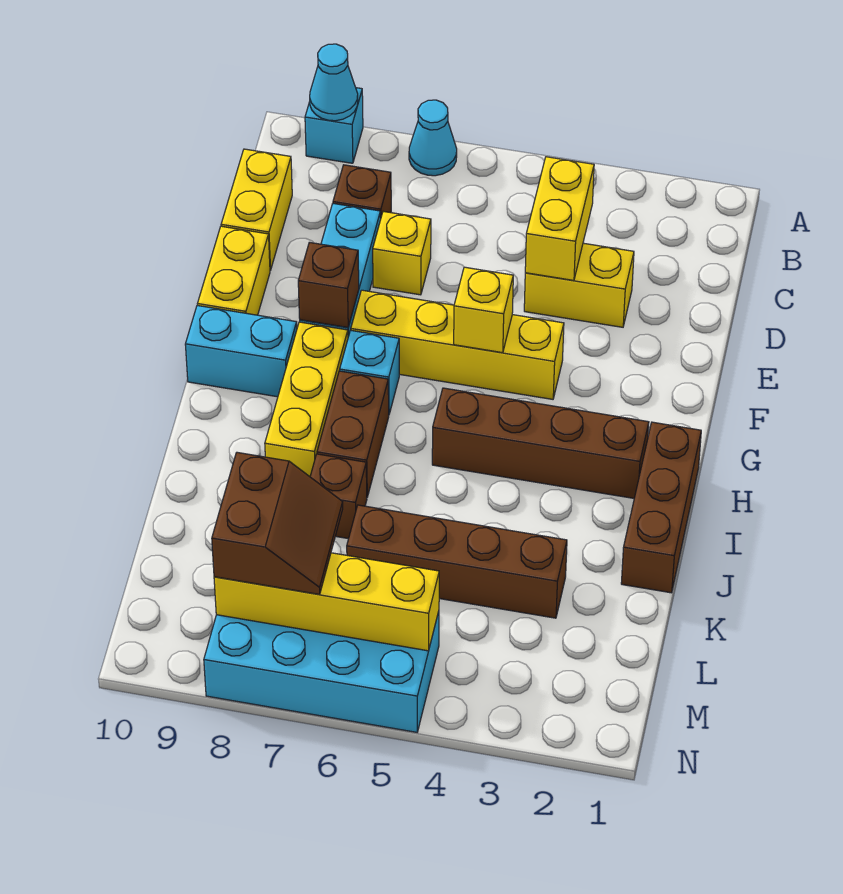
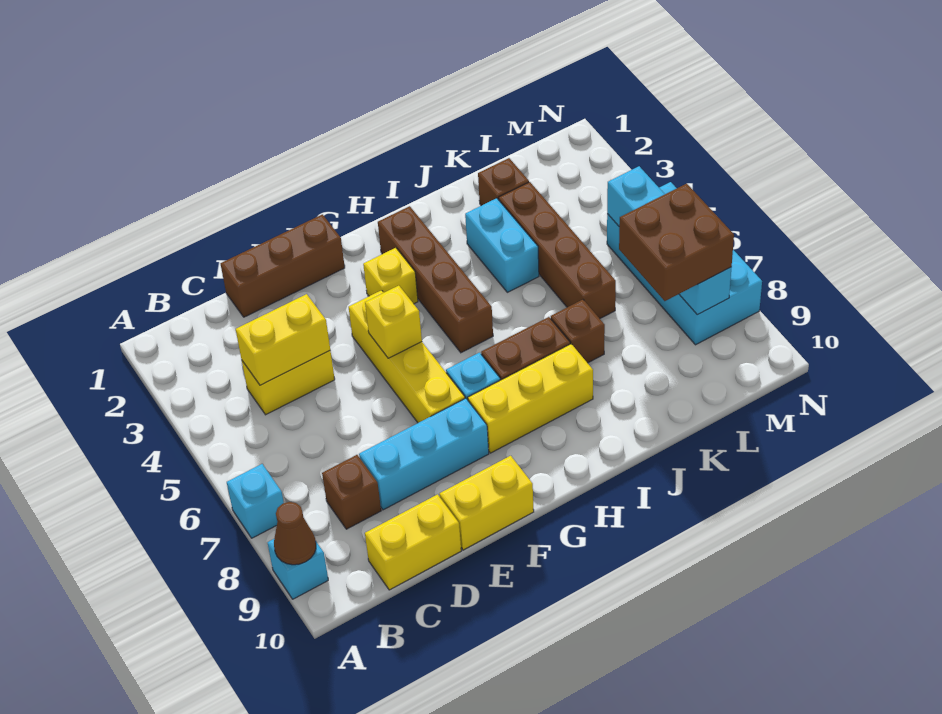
cyan 1x1 cone [409,100,457,176] -> cyan 1x1 brick [227,464,284,538]
cyan 1x1 cone [310,44,358,121] -> brown 1x1 cone [274,502,316,565]
yellow 1x2 brick [524,243,634,327] -> yellow 1x2 brick turned to [242,351,335,415]
yellow 1x1 brick [373,211,431,295] -> yellow 1x1 brick moved to [363,248,418,304]
brown 1x1 brick [298,242,359,327] -> brown 1x1 brick moved to [478,158,529,206]
cyan 1x2 brick [185,305,297,397] -> cyan 1x2 brick moved to [465,198,539,292]
brown 1x3 brick [621,422,701,593] -> brown 1x3 brick moved to [220,214,345,317]
brown 2x2 slope [212,452,343,594] -> brown 2x2 brick [619,184,734,301]
yellow 1x4 brick [214,553,439,651] -> cyan 1x4 brick [607,166,732,315]

